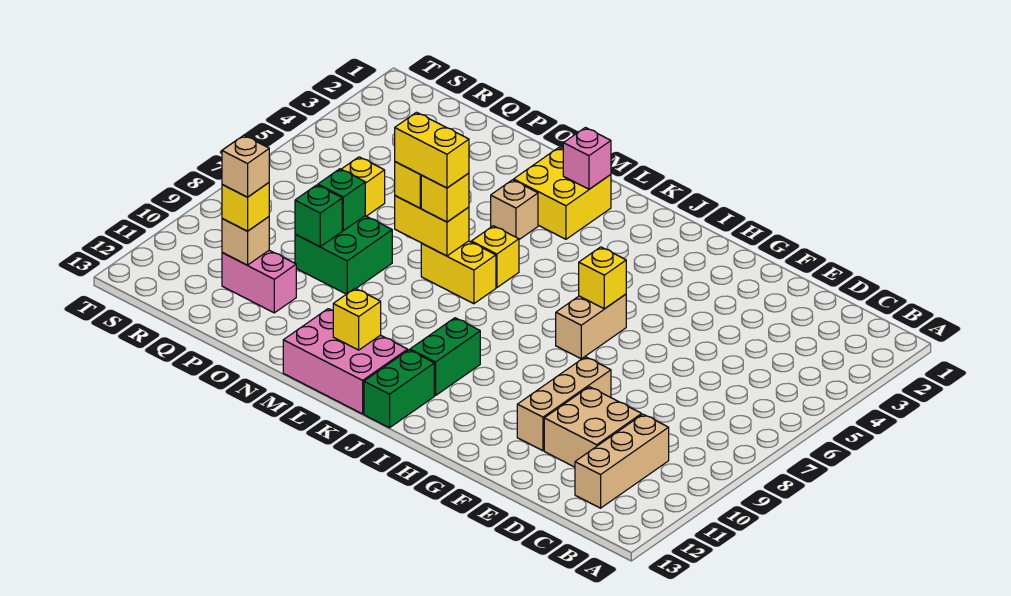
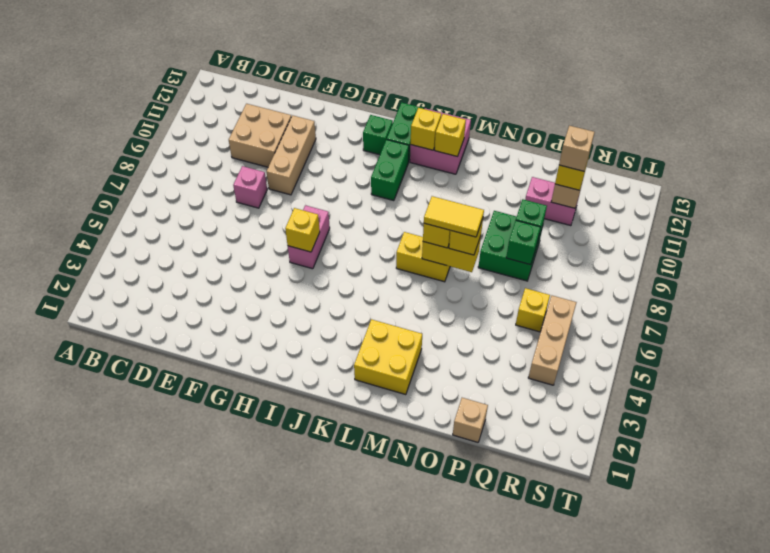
tan 1x3 brick [575,414,669,508] -> tan 1x3 brick moved to [528,296,577,385]
tan 1x2 brick [556,294,626,359] -> pink 1x2 brick [288,205,330,269]
none -> green 1x1 brick [363,115,393,155]
pink 2x3 brick [283,309,408,414] -> pink 2x2 brick [410,108,471,174]
pink 1x1 brick [563,128,611,189] -> pink 1x1 brick moved to [233,166,267,208]
yellow 1x1 brick [471,226,519,288] -> yellow 1x1 brick moved to [411,108,441,150]
tan 1x1 brick [491,180,538,239] -> tan 1x1 brick moved to [453,398,488,442]
yellow 1x2 brick [395,112,469,188] -> yellow 1x2 tile [424,196,484,237]

